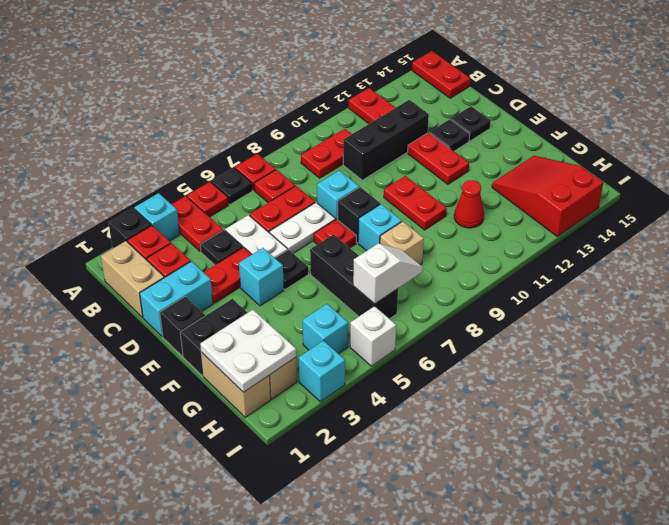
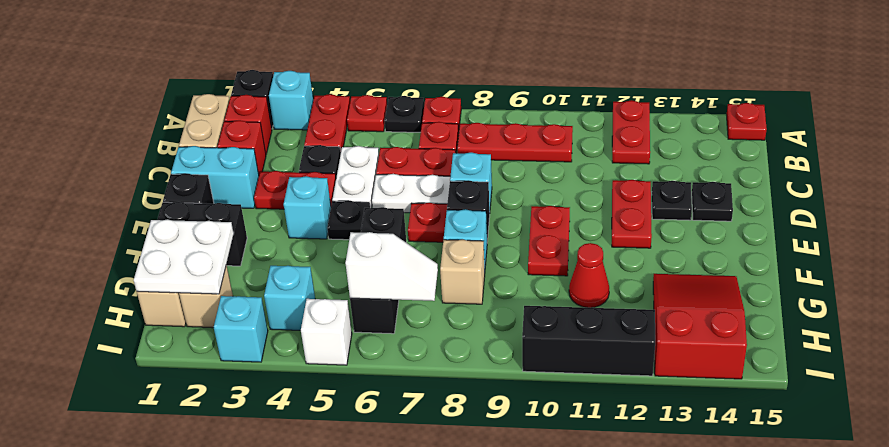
red 1x2 plate [412,51,470,98] -> red 1x1 plate [727,103,767,140]
red 1x2 plate [301,129,352,178] -> red 1x3 plate [457,123,573,162]
black 1x3 brick [343,100,429,180] -> black 1x3 brick moved to [522,306,655,376]

